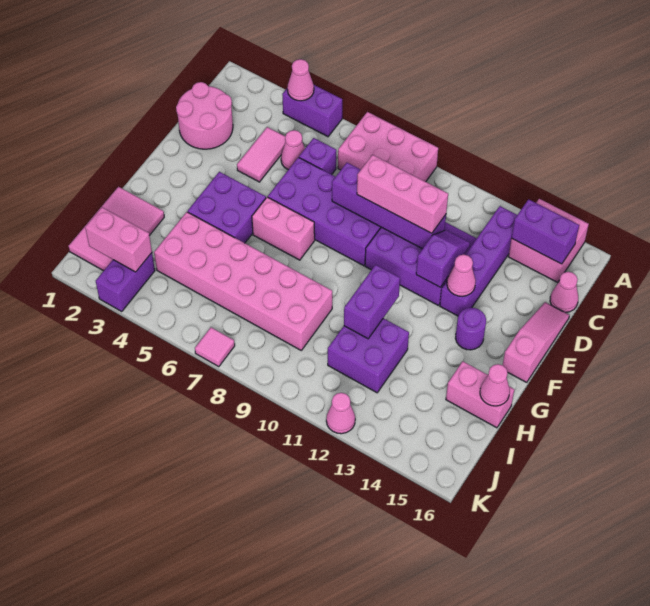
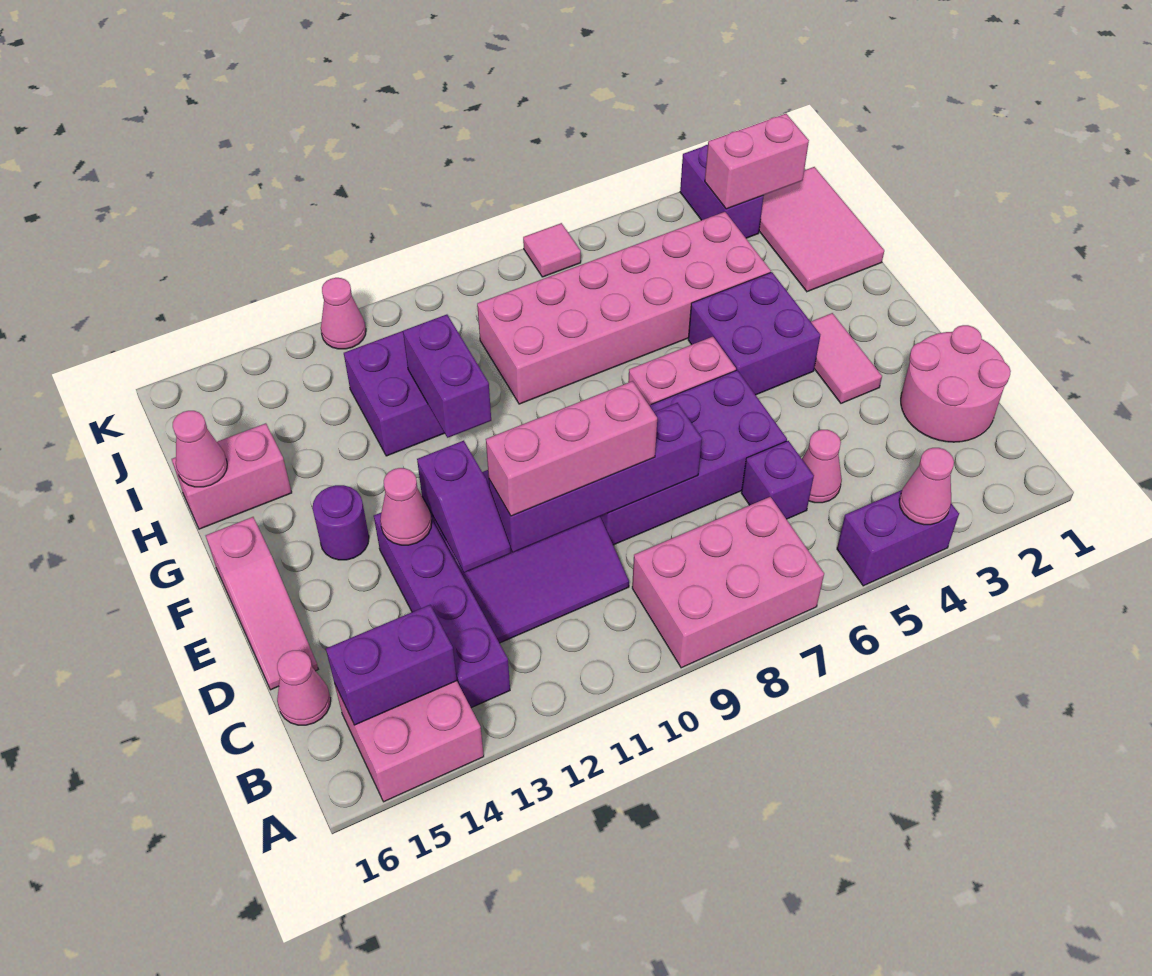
pink 1x2 tile [237,127,286,182] -> pink 1x2 tile moved to [811,313,882,403]

